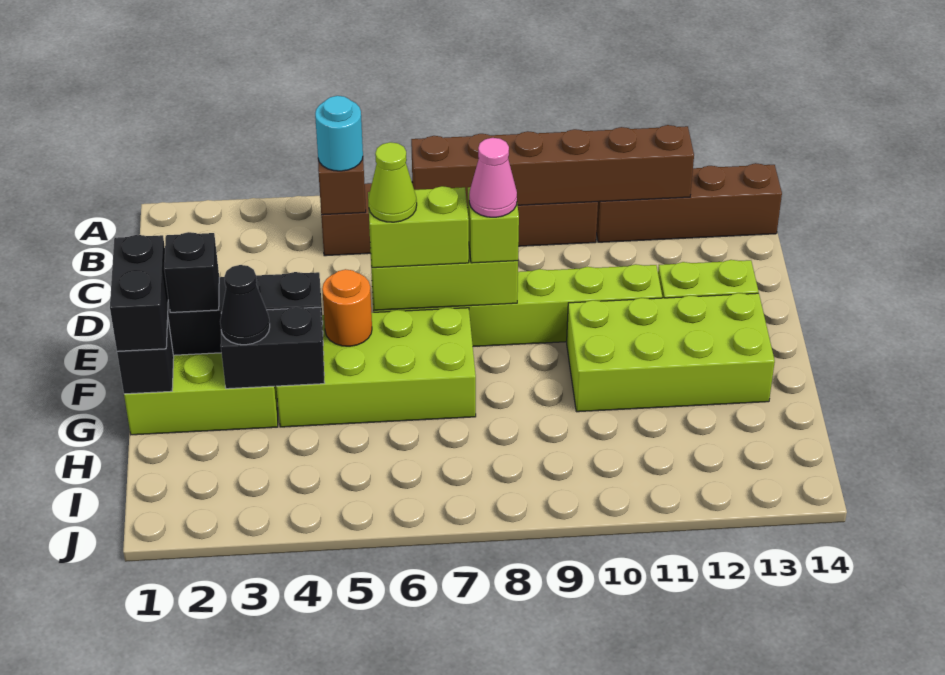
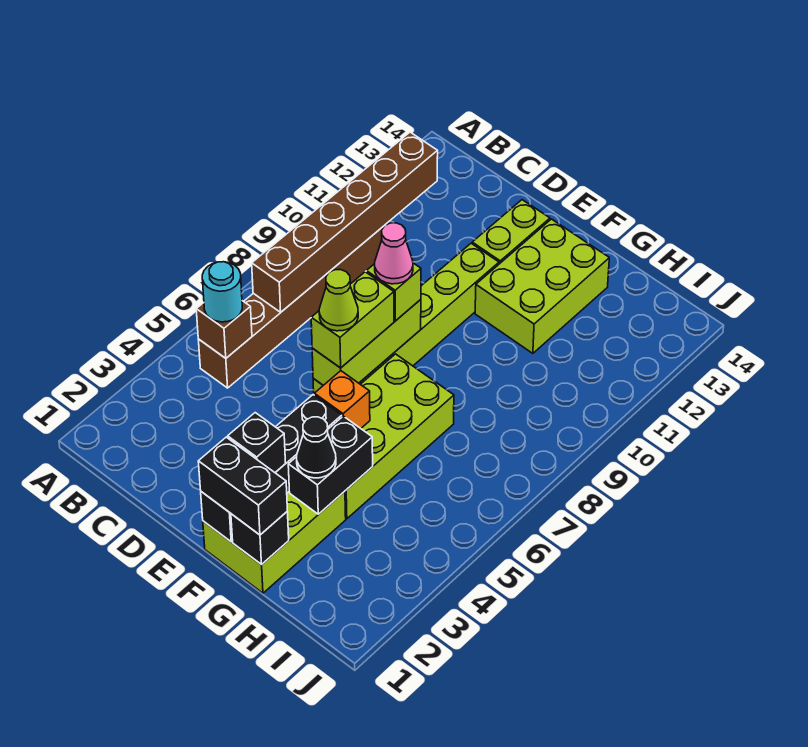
brown 1x4 brick [596,163,782,242] -> none
orange 1x1 round brick [322,269,372,346] -> orange 1x1 brick [314,371,370,428]
lime 2x4 brick [567,293,775,412] -> lime 2x3 brick [475,219,609,353]

